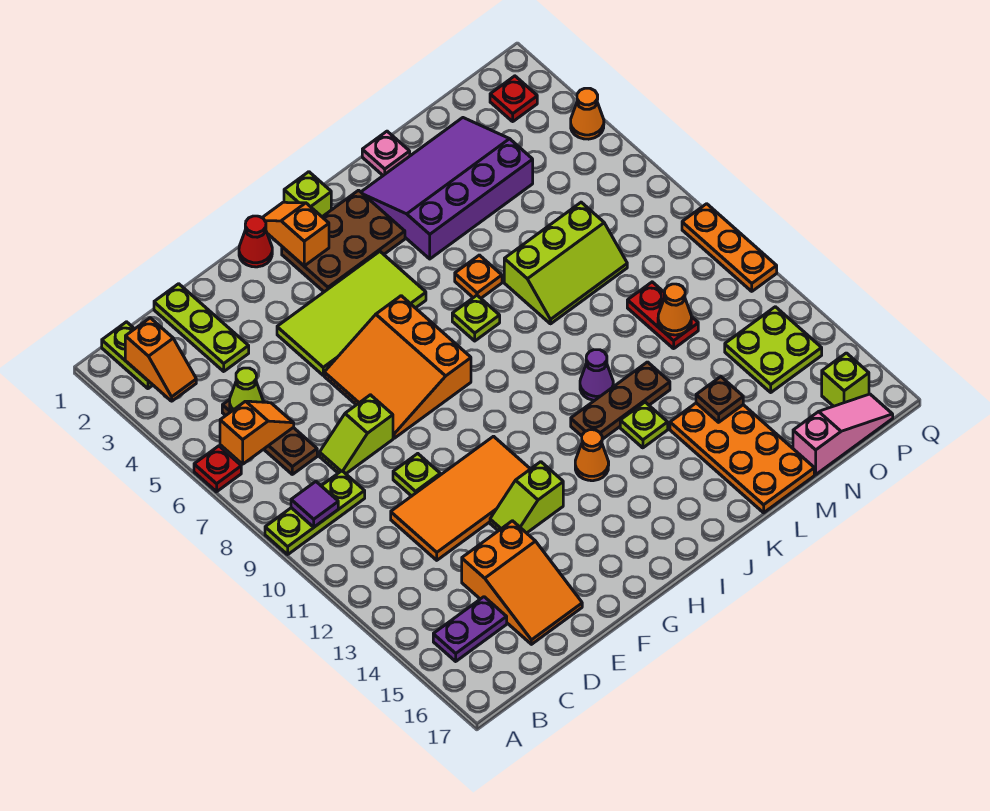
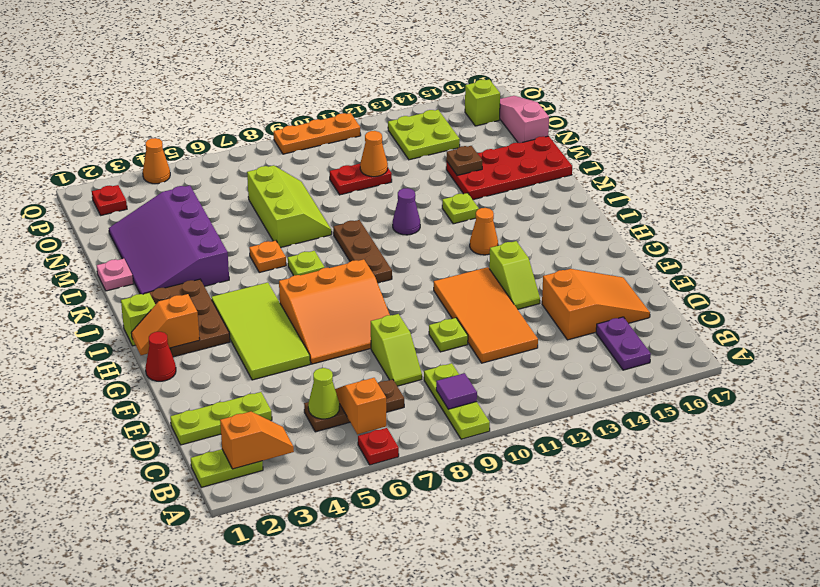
brown 1x3 plate [571,362,670,439] -> brown 1x3 plate moved to [333,220,392,283]
orange 2x4 plate [670,403,814,513] -> red 2x4 plate [446,136,572,200]

